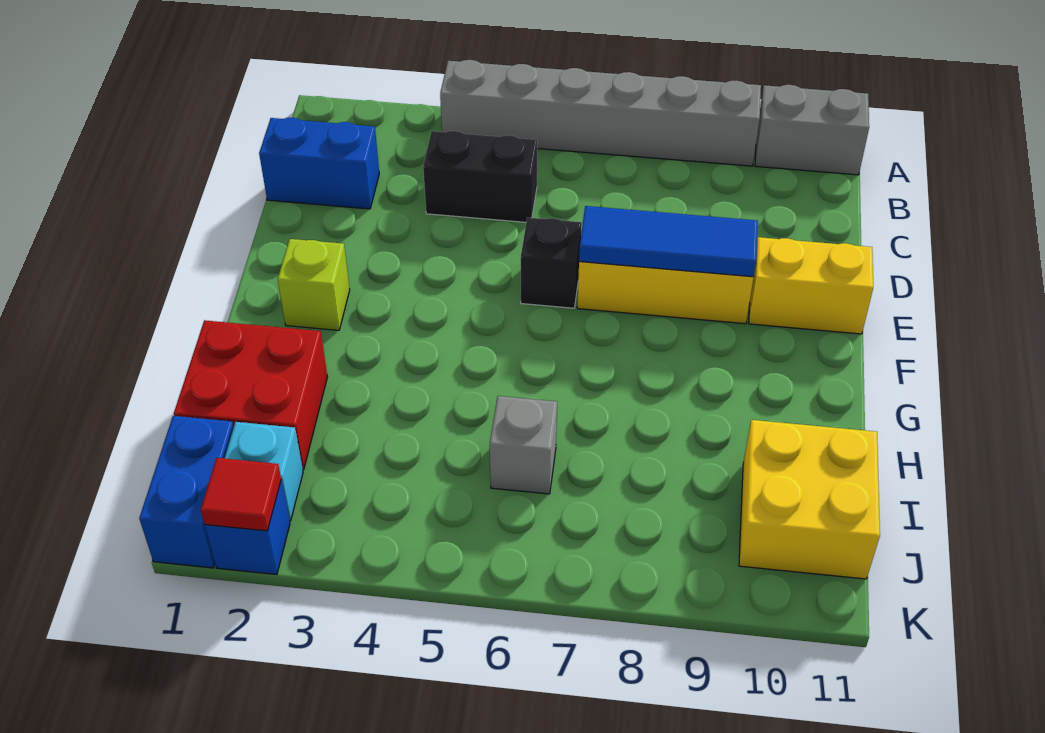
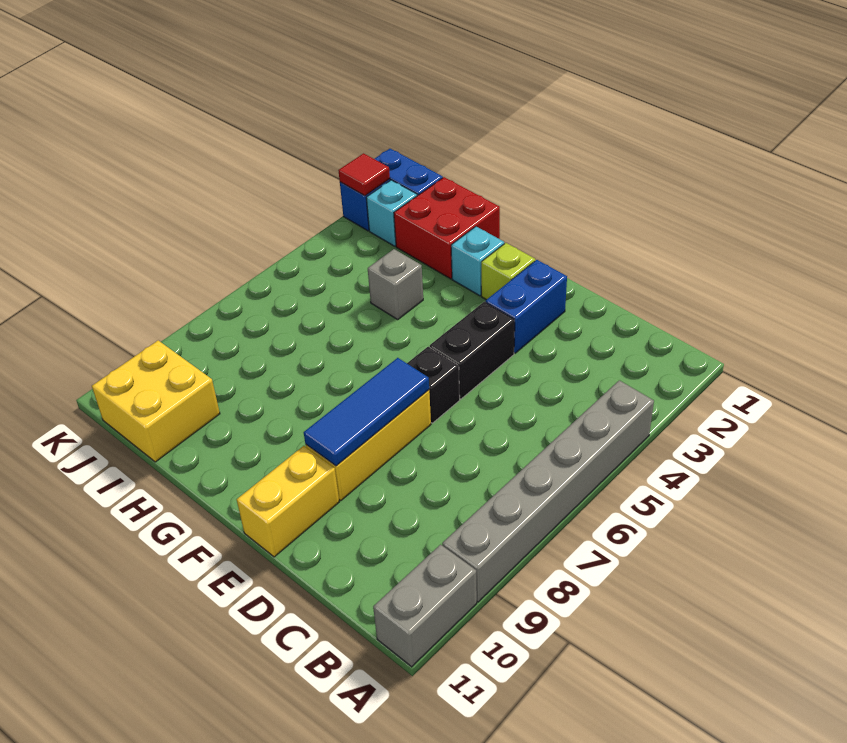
blue 1x2 brick [259,118,379,209] -> blue 1x2 brick moved to [486,260,567,353]
black 1x2 brick [423,131,537,222] -> black 1x2 brick moved to [430,302,515,399]
none -> cyan 1x1 brick [451,227,504,296]
grey 1x1 brick [490,396,557,494] -> grey 1x1 brick moved to [368,249,423,319]

